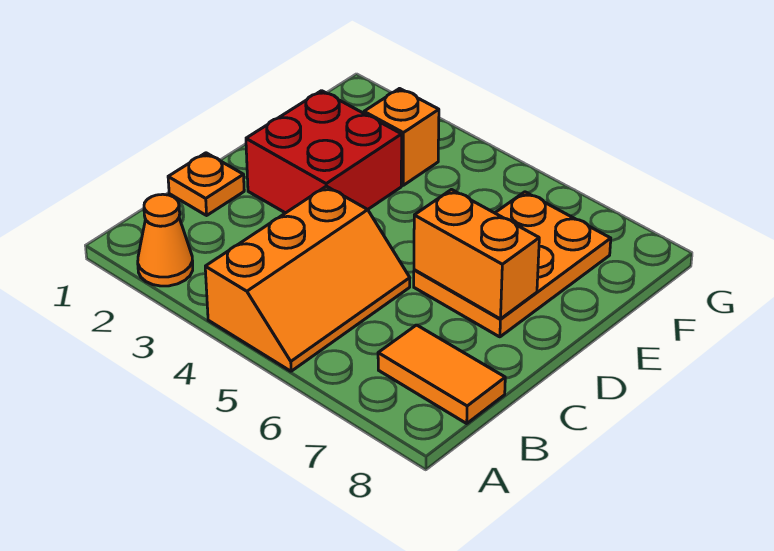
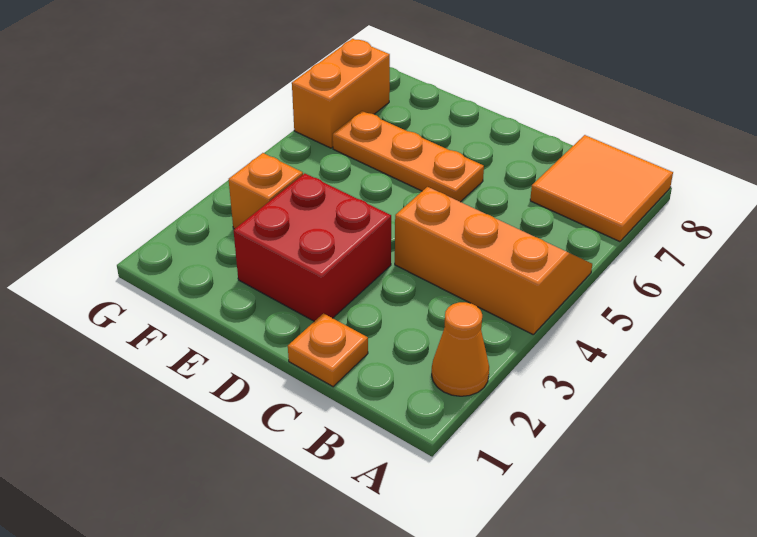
orange 1x2 tile [378,325,505,423] -> orange 2x2 tile [530,135,673,242]
orange 2x3 plate [414,192,611,337] -> orange 1x3 plate [333,111,484,202]
orange 1x2 brick [414,190,539,319] -> orange 1x2 brick moved to [292,39,390,148]

